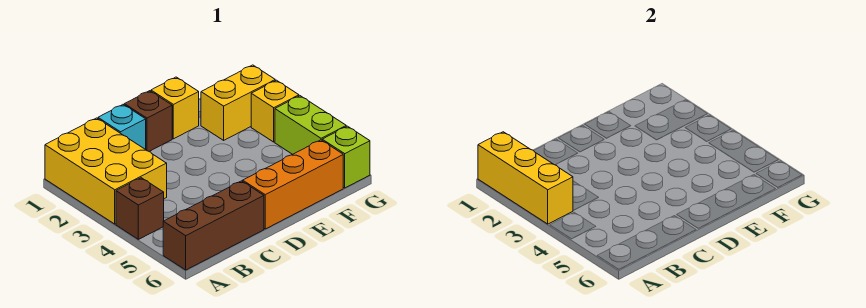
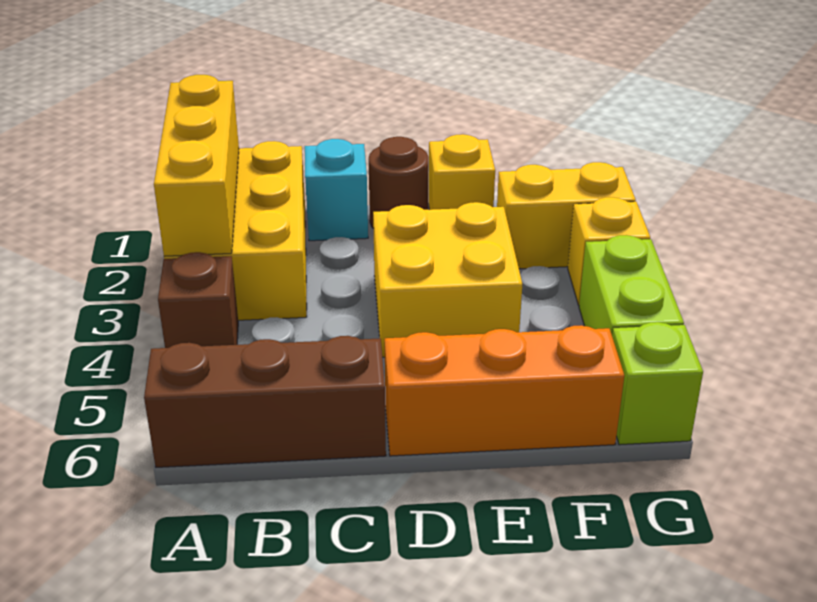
brown 1x1 brick [124,91,172,152] -> brown 1x1 round brick [369,137,429,229]
none -> yellow 2x2 brick [373,202,522,357]

